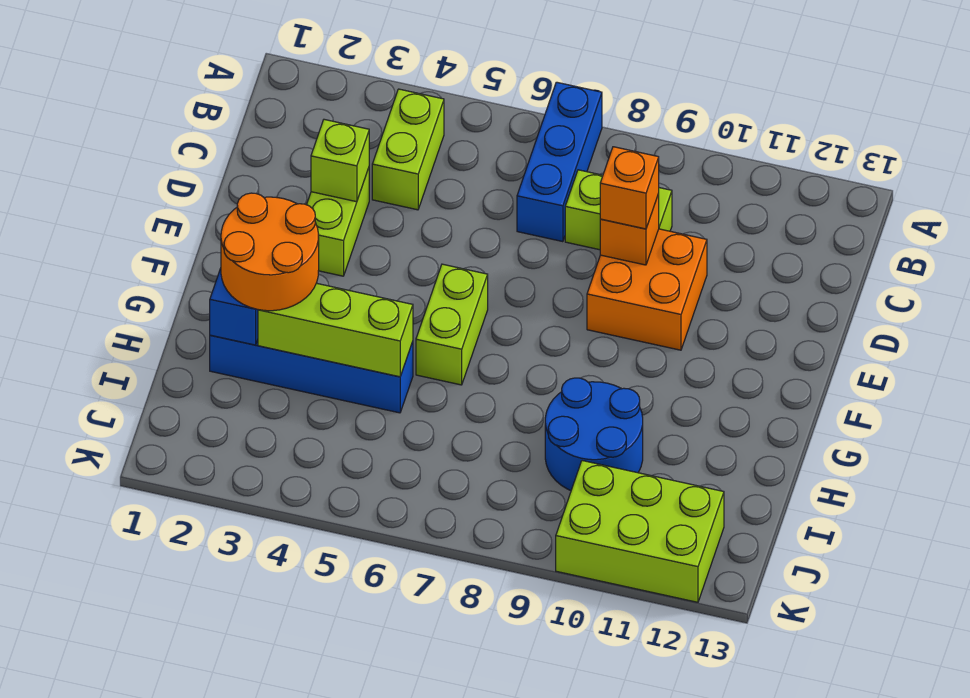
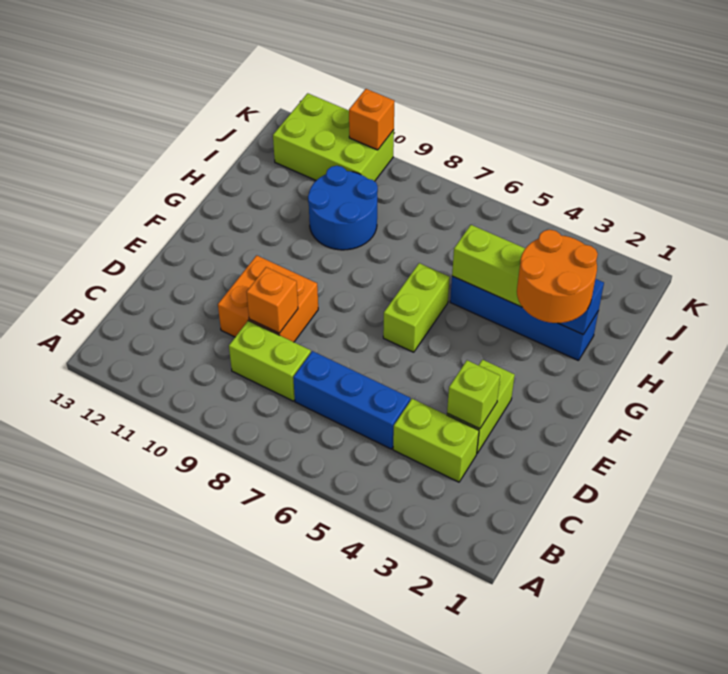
blue 1x3 brick [517,82,602,242] -> blue 1x3 brick turned to [293,351,410,449]
lime 1x2 brick [372,89,444,210] -> lime 1x2 brick turned to [393,399,479,482]
orange 1x1 brick [600,147,659,229] -> orange 1x1 brick moved to [349,89,394,150]

